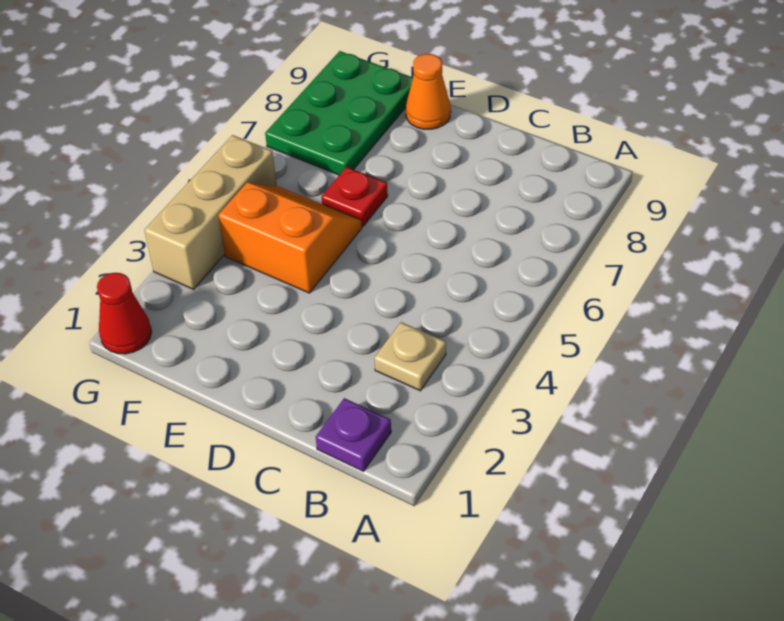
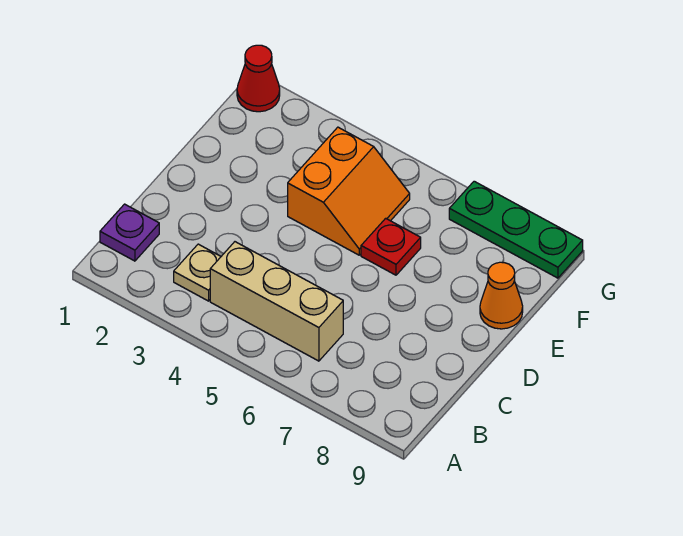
green 2x3 plate [265,51,413,175] -> green 1x3 plate [449,181,583,278]
tan 1x3 brick [144,135,277,289] -> tan 1x3 brick moved to [210,242,343,361]

